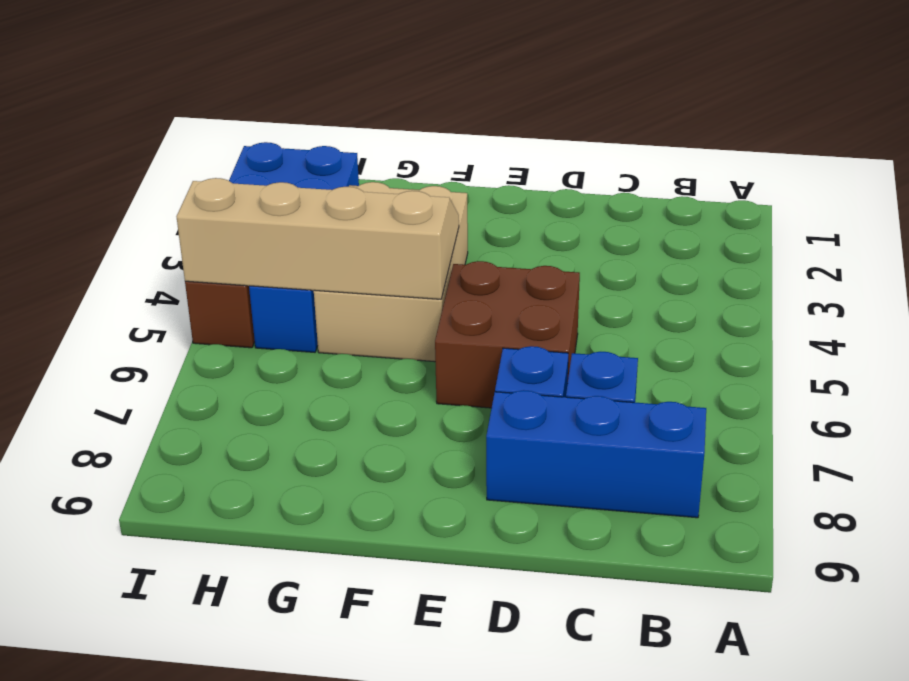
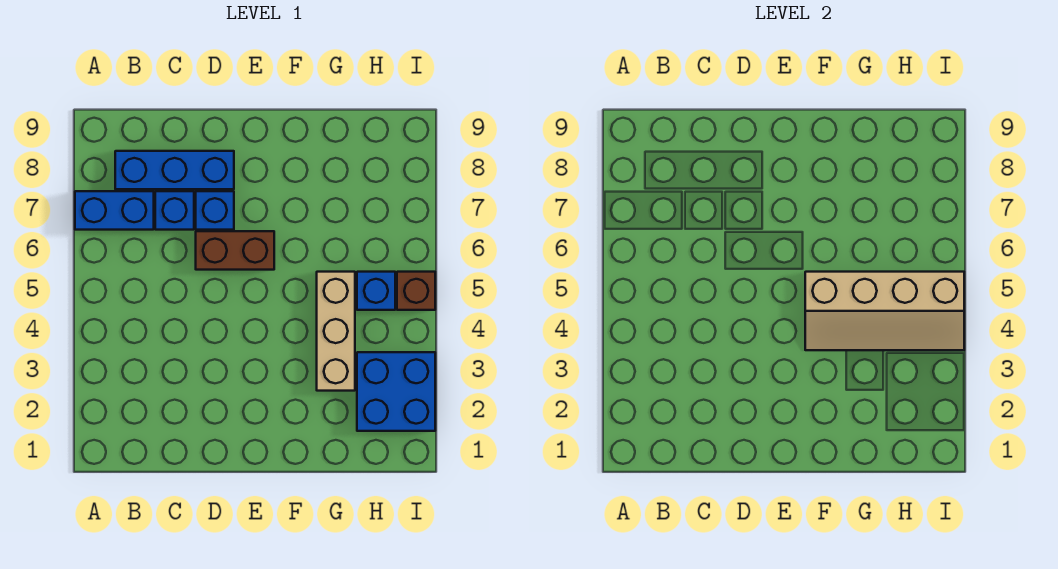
none -> blue 1x2 brick [75,191,154,230]
brown 2x2 brick [435,261,580,408] -> brown 1x2 brick [196,231,274,270]
tan 2x3 brick [314,182,468,362] -> tan 1x3 brick [317,272,355,391]

